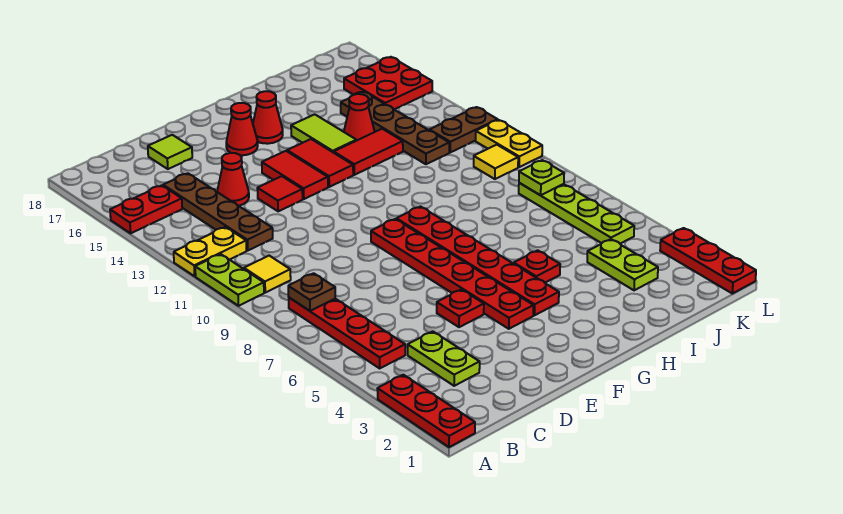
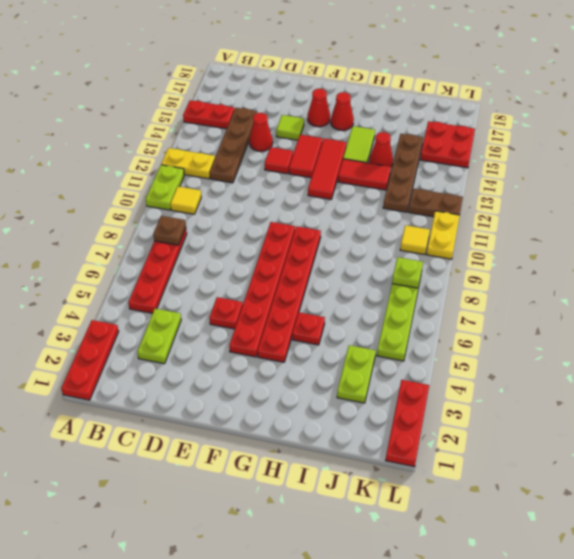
lime 1x1 tile [148,135,192,169] -> lime 1x1 tile moved to [276,115,304,140]
red 1x2 tile [287,139,353,187] -> red 1x3 tile [308,138,347,199]

